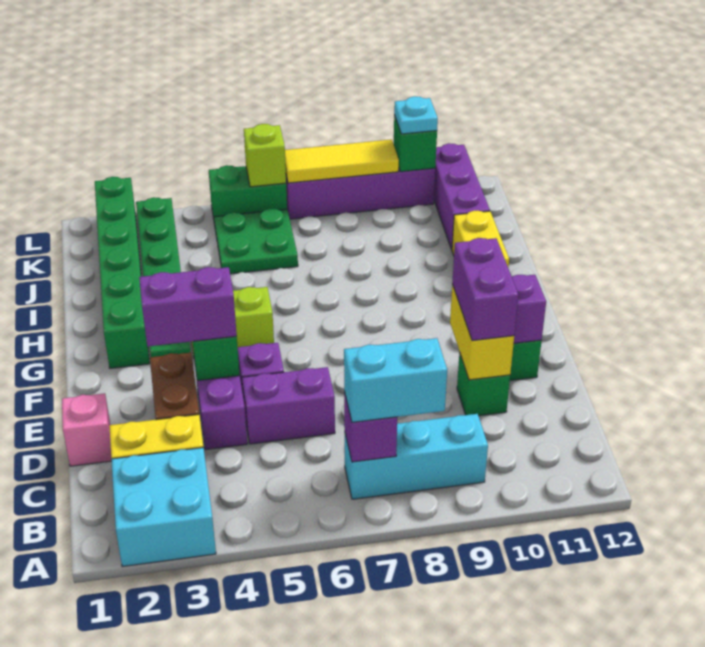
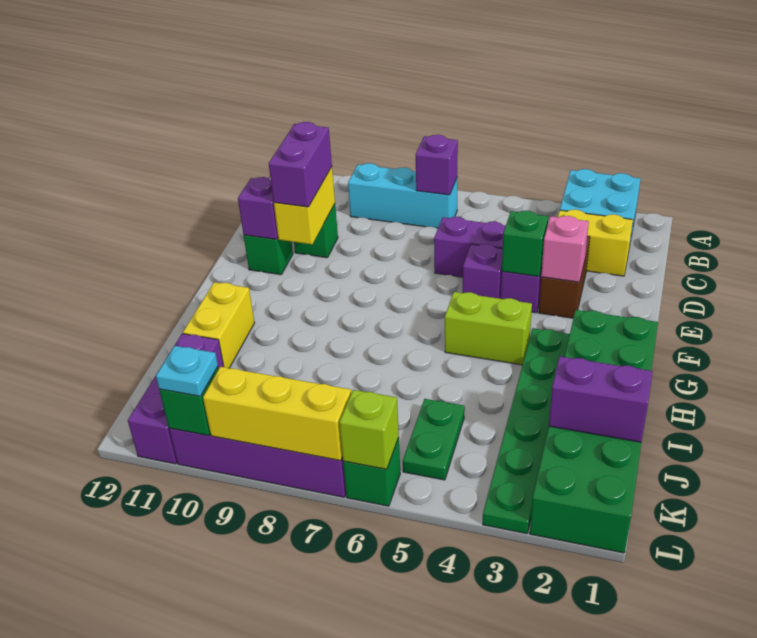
cyan 1x2 brick [344,338,447,422] -> none
pink 1x1 brick [62,393,112,466] -> pink 1x1 brick moved to [541,216,589,282]
purple 1x2 brick [139,267,237,347] -> purple 1x2 brick moved to [549,356,653,442]
green 1x6 brick [95,177,150,368] -> green 2x6 brick [530,310,658,553]
green 2x2 plate [214,208,298,274] -> green 1x2 plate [403,399,465,480]
green 1x2 brick [209,165,287,224] -> green 1x1 brick [343,438,400,506]
yellow 1x3 tile [285,139,399,183] -> yellow 1x3 brick [203,367,351,461]

